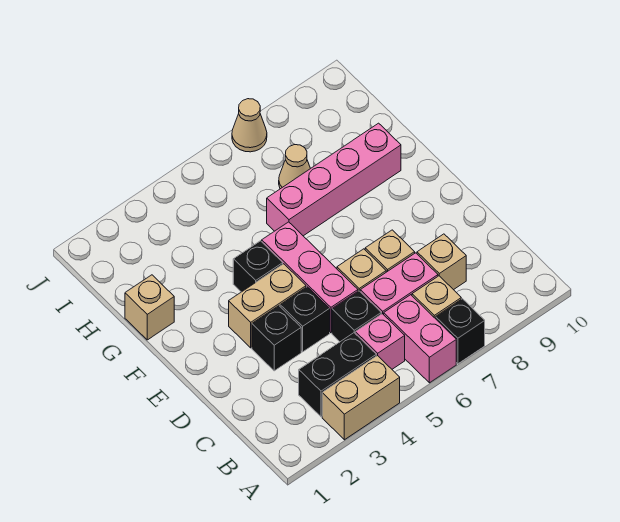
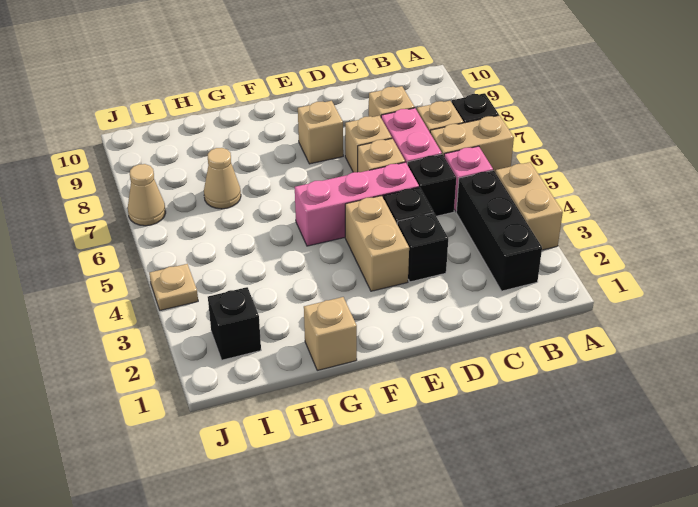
pink 1x2 brick [384,295,456,383] -> tan 1x2 brick [430,115,514,172]
black 1x2 brick [299,333,376,417] -> black 1x3 brick [456,170,542,291]
none -> tan 1x1 brick [298,101,343,164]
black 1x1 brick [233,241,283,292] -> black 1x1 brick moved to [208,287,261,360]
pink 1x4 brick [267,123,401,236] -> none
none -> tan 1x1 plate [149,264,198,310]

